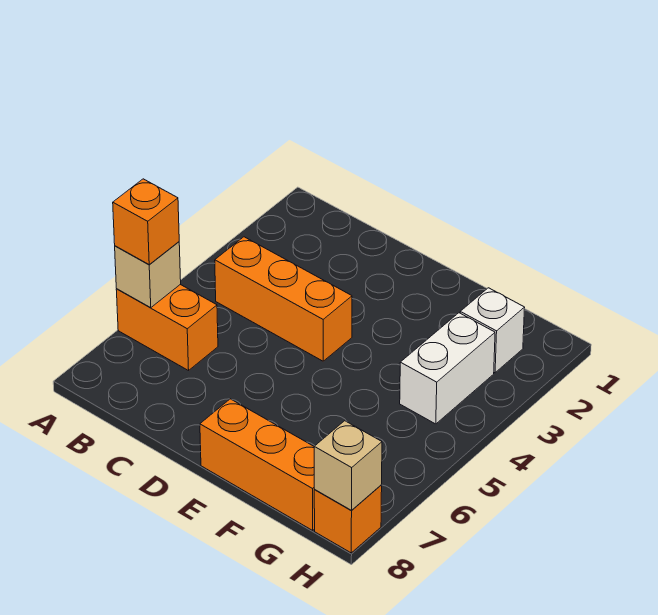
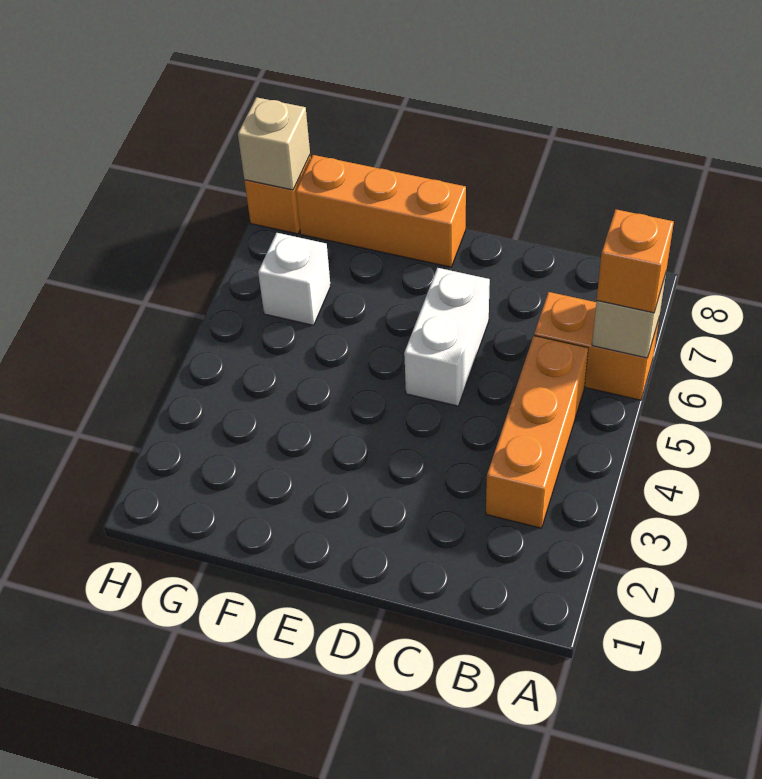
orange 1x3 brick [215,237,352,361] -> orange 1x3 brick turned to [486,336,588,528]
white 1x1 brick [460,288,525,373] -> white 1x1 brick moved to [258,233,331,325]
white 1x2 brick [400,313,495,424] -> white 1x2 brick moved to [404,268,490,406]

